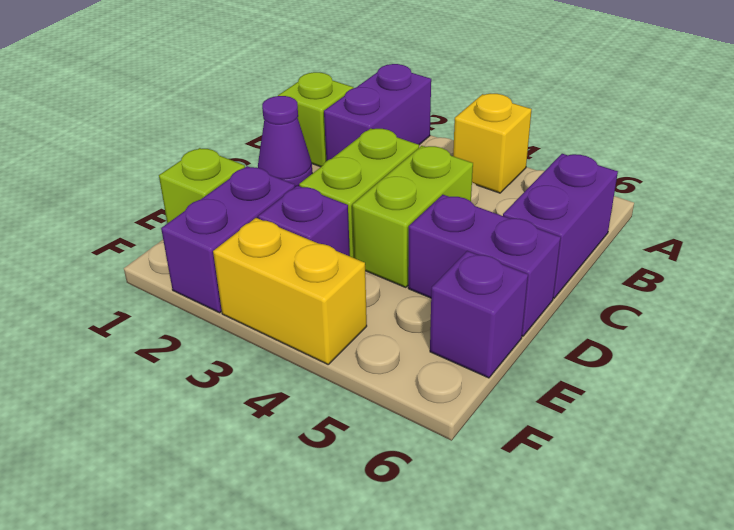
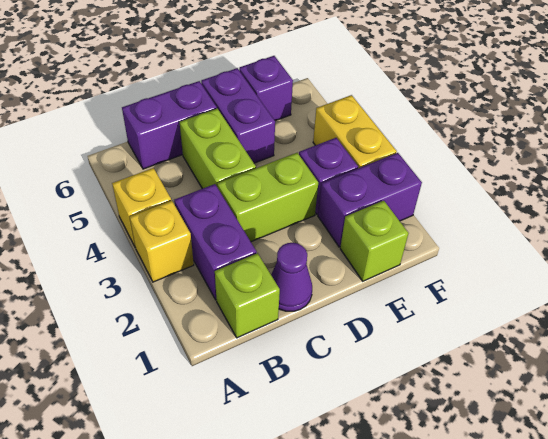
purple 1x2 brick [324,64,431,161] -> purple 1x2 brick turned to [174,184,257,300]
none -> yellow 1x1 brick [130,201,194,282]
lime 1x2 brick [352,146,473,287] -> lime 1x2 brick turned to [180,108,256,189]

